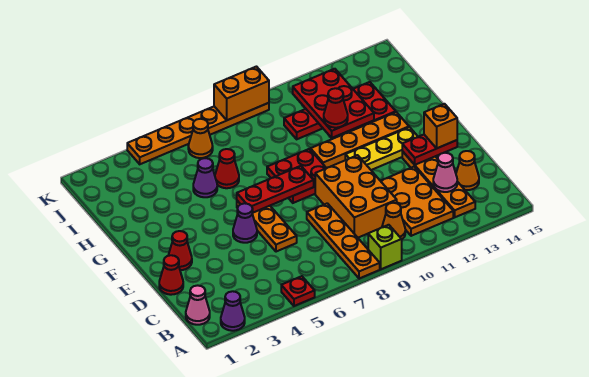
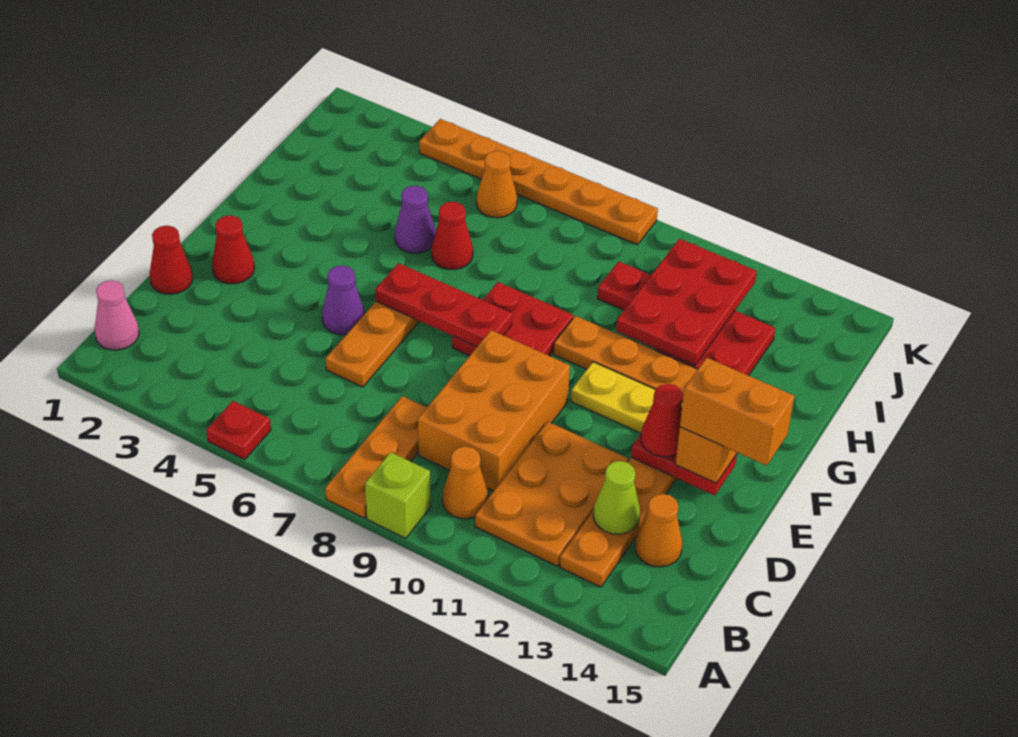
purple 1x1 cone [221,291,245,331] -> none
orange 1x4 plate [307,203,380,279] -> orange 1x3 plate [325,396,427,518]
pink 1x1 cone [433,153,457,192] -> lime 1x1 cone [593,461,640,534]
red 1x1 cone [324,88,348,128] -> red 1x1 cone moved to [641,384,683,457]
orange 1x2 brick [214,67,269,120] -> orange 1x2 brick moved to [680,358,794,466]

